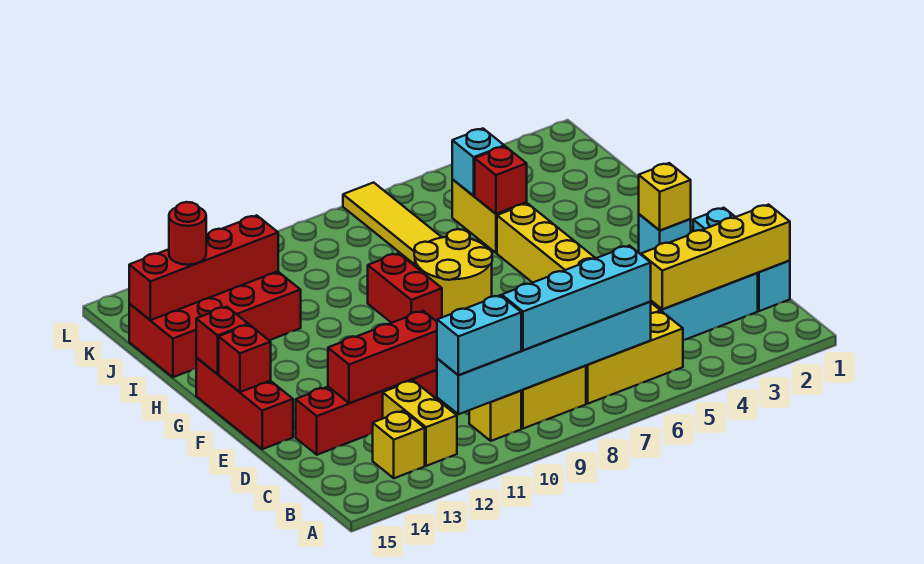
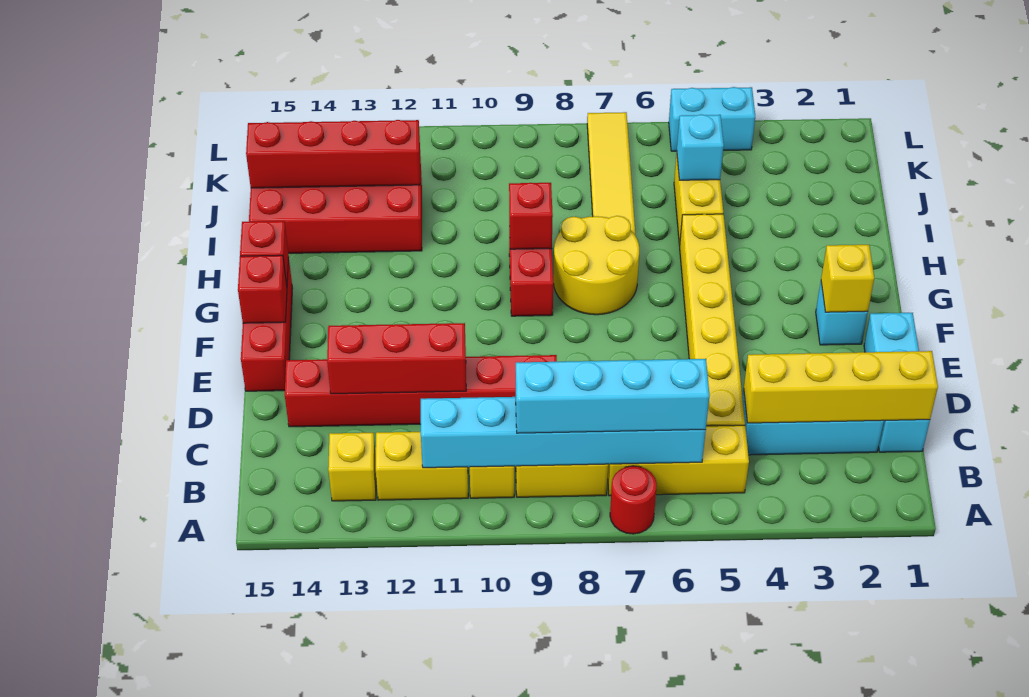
cyan 1x2 brick [437,295,521,375] -> cyan 1x2 brick moved to [669,87,755,151]
yellow 1x2 brick [383,381,457,466] -> yellow 1x2 brick turned to [376,432,468,500]
red 1x1 brick [475,146,527,214] -> red 1x1 brick moved to [509,183,553,249]
red 1x1 round brick [169,202,206,265] -> red 1x1 round brick moved to [610,466,657,534]

